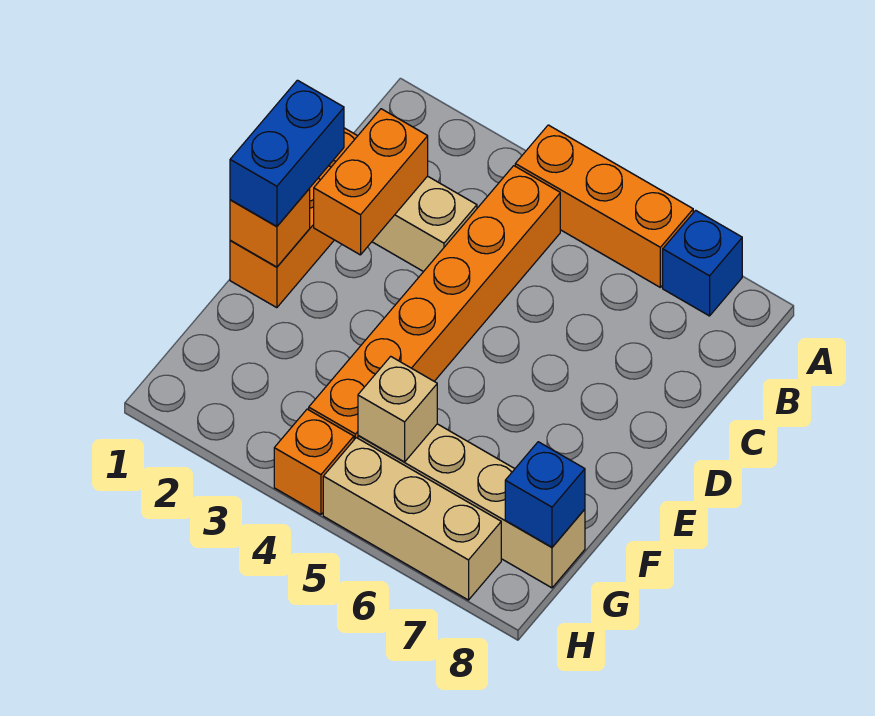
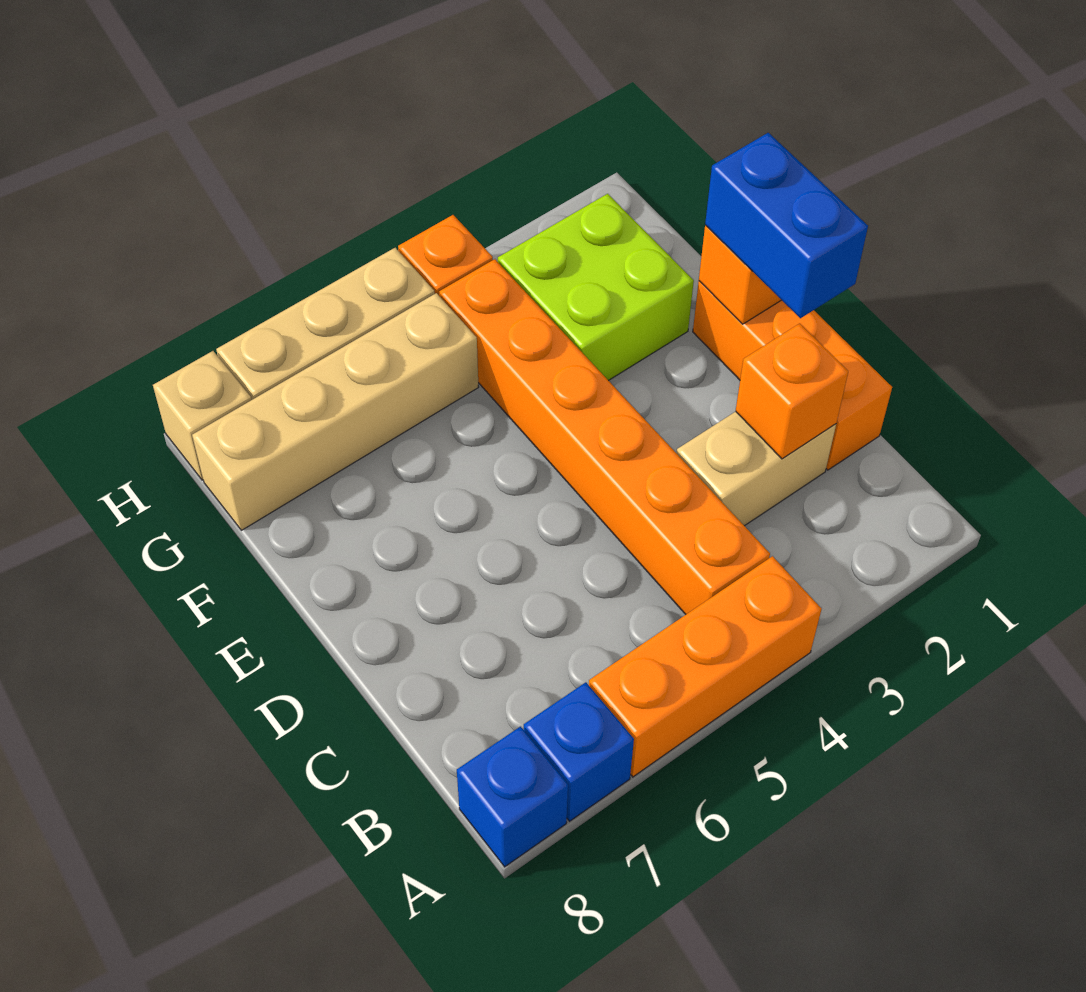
orange 1x2 brick [314,109,428,255] -> orange 1x1 brick [736,323,848,459]
none -> lime 2x2 brick [498,194,694,381]
tan 1x1 brick [358,356,437,462] -> tan 1x1 brick moved to [153,351,252,480]
blue 1x1 brick [505,442,585,547] -> blue 1x1 brick moved to [457,727,568,867]

